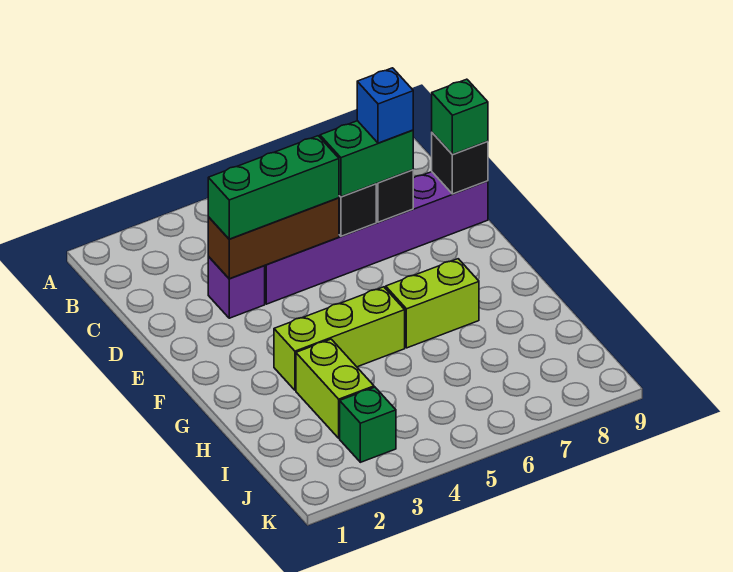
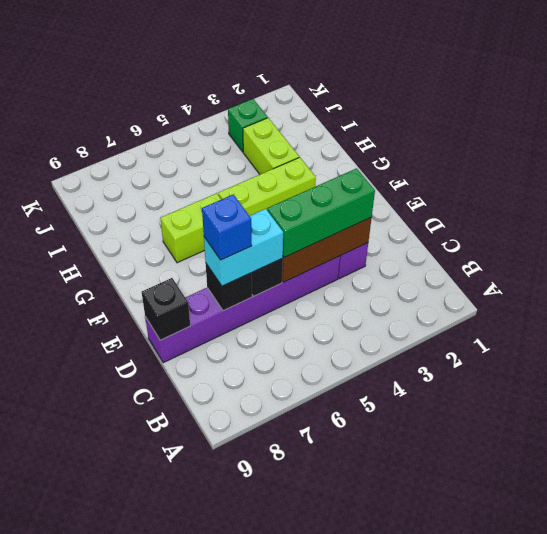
green 1x2 brick [320,121,413,197] -> cyan 1x2 brick [204,209,283,286]
green 1x1 brick [432,79,488,154] -> none

